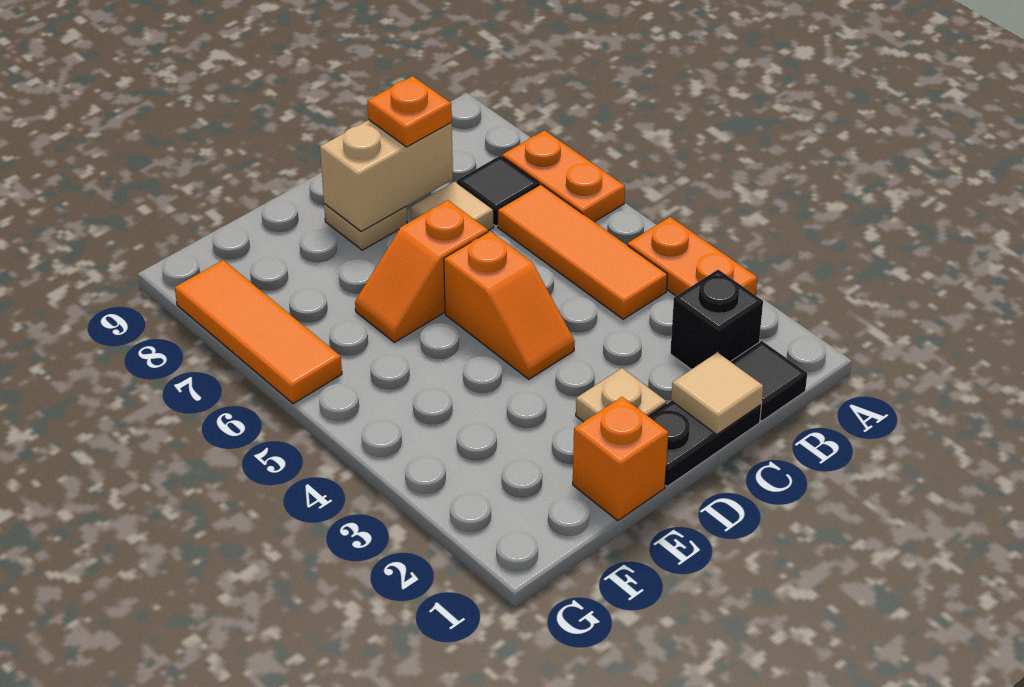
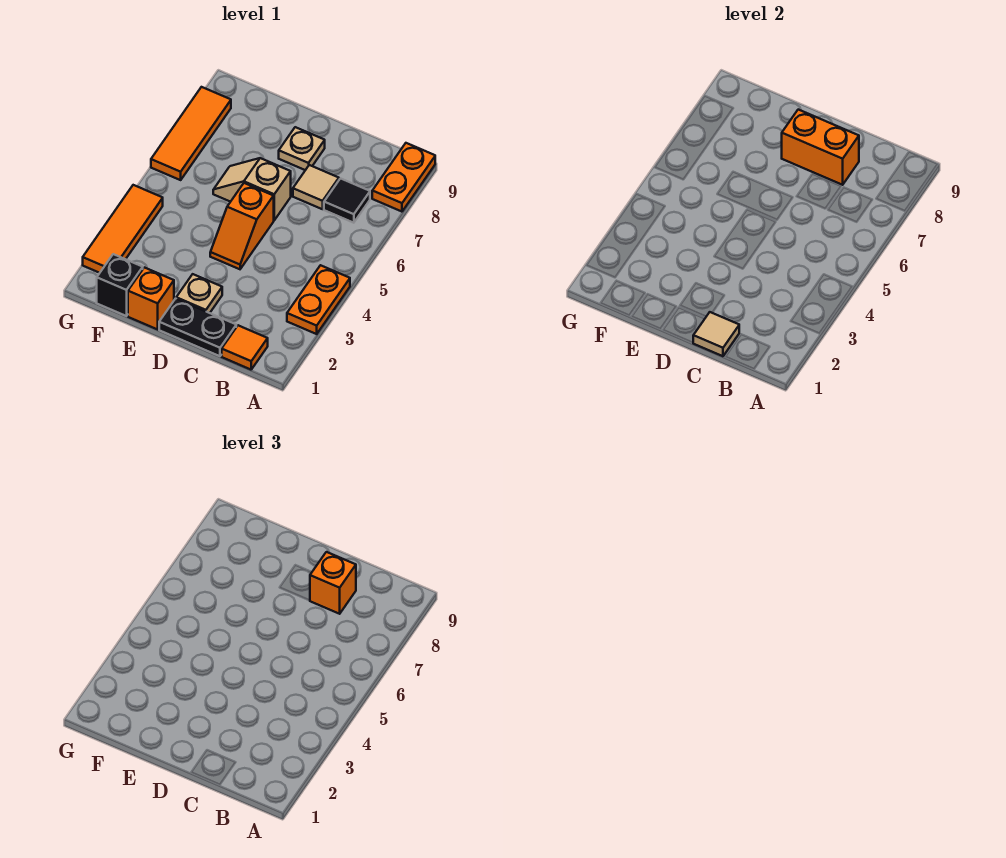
orange 1x2 plate [502,130,625,222] -> orange 1x2 plate moved to [372,143,435,212]
black 1x1 tile [731,341,807,421] -> orange 1x1 tile [222,325,268,370]
black 1x1 brick [670,270,763,369] -> black 1x1 brick moved to [97,254,143,316]
orange 1x3 tile [498,185,668,319] -> orange 1x3 tile moved to [83,185,163,273]
tan 1x2 brick [320,120,453,231] -> orange 1x2 brick [782,110,859,185]
orange 1x1 plate [367,76,452,147] -> orange 1x1 brick [310,552,356,614]
orange 1x2 slope [355,200,488,342] -> tan 1x2 slope [213,158,291,220]

